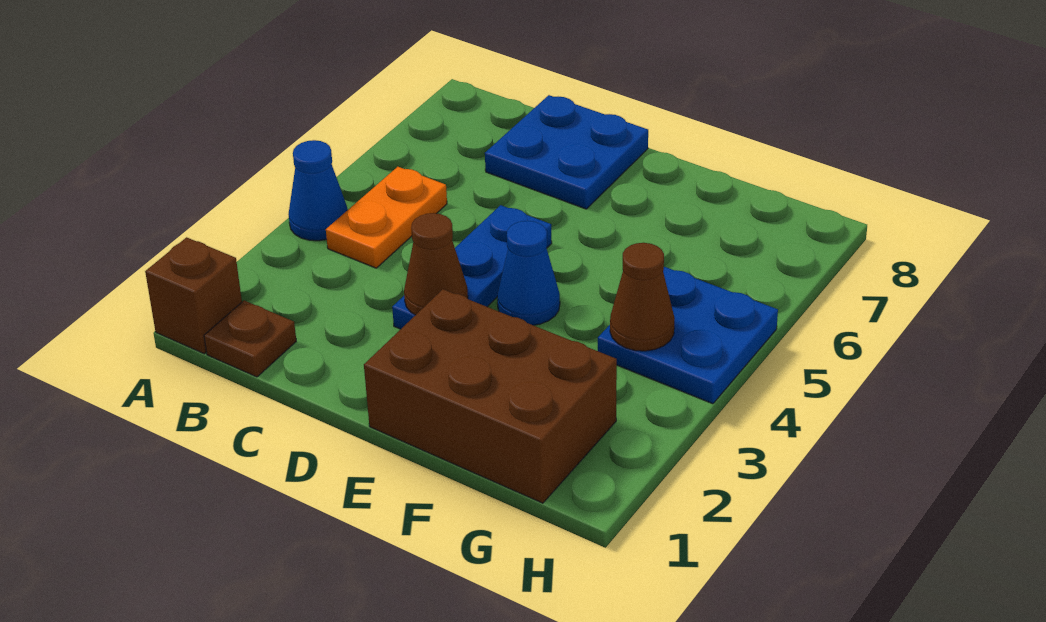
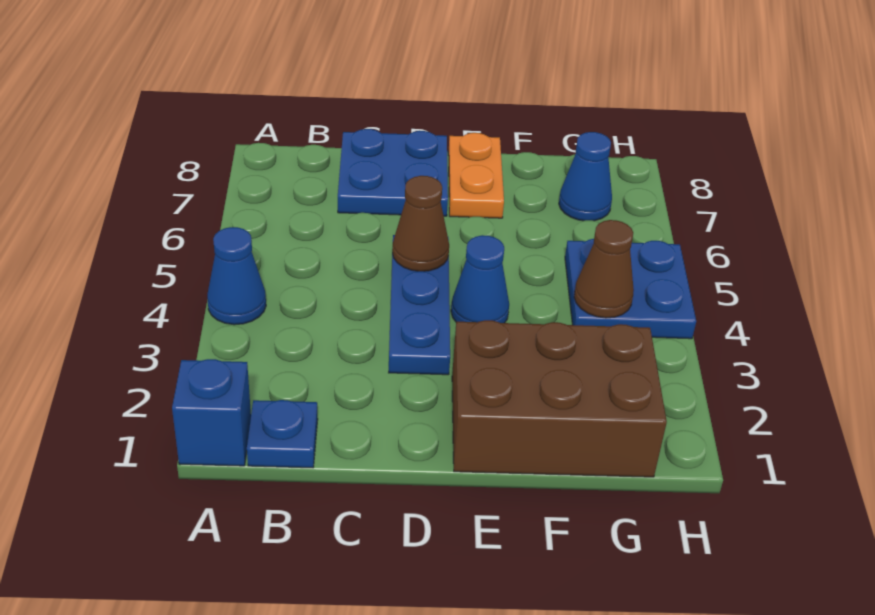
brown 1x1 brick [145,237,242,354] -> blue 1x1 brick [172,359,251,466]
brown 1x1 plate [204,300,296,377] -> blue 1x1 plate [247,400,318,468]
orange 1x2 plate [326,167,447,268] -> orange 1x2 plate moved to [448,133,504,218]
brown 1x1 cone [404,213,468,315] -> brown 1x1 cone moved to [392,176,449,271]
none -> blue 1x1 cone [559,132,612,221]

